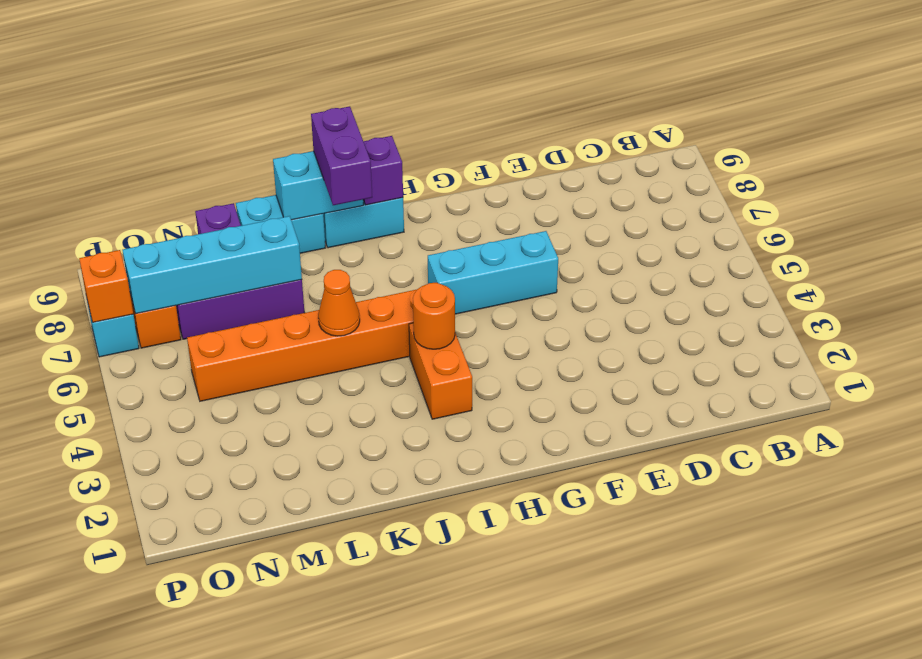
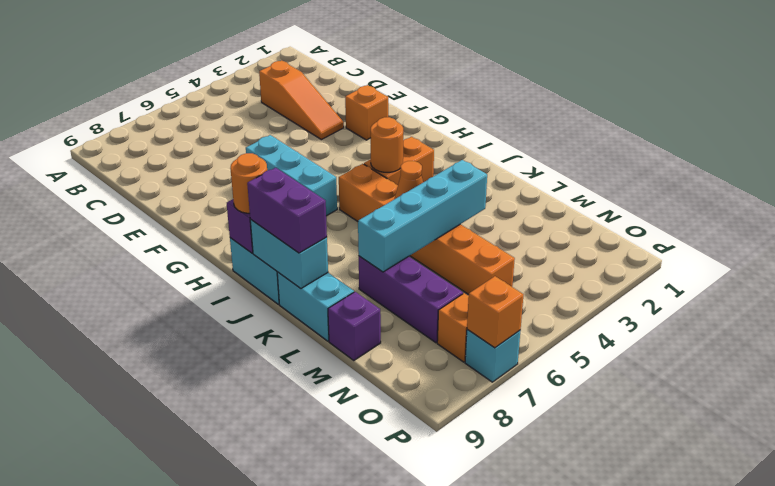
none -> orange 1x3 slope [259,61,344,140]
none -> orange 1x1 brick [345,85,388,140]
none -> orange 1x1 round brick [231,153,267,213]
purple 1x2 brick [311,106,372,205] -> purple 1x2 brick turned to [247,168,327,253]
cyan 1x4 brick [122,216,302,314] -> cyan 1x4 brick turned to [358,160,487,272]

